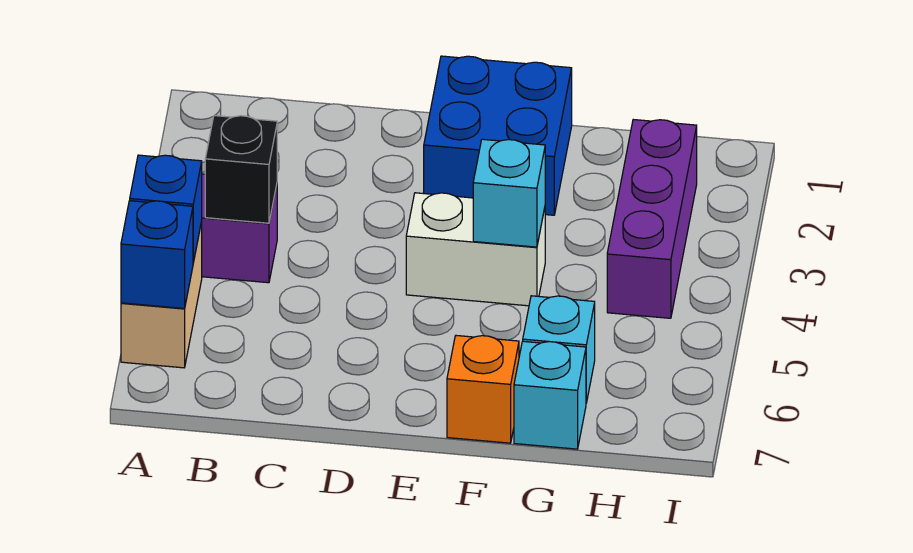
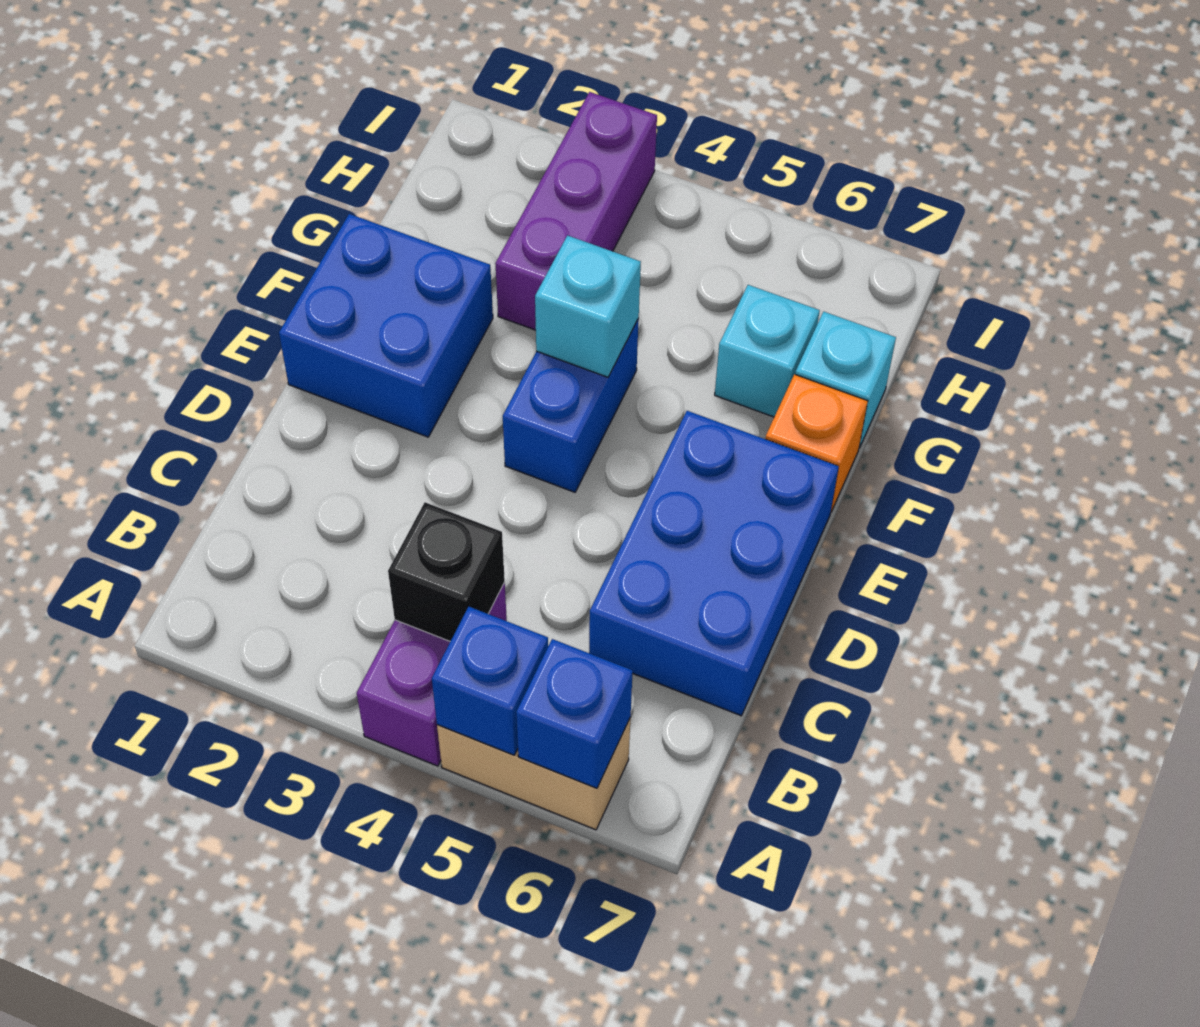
none -> blue 2x3 brick [589,411,839,716]
white 1x2 brick [406,193,545,306] -> blue 1x2 brick [503,319,639,492]
purple 1x3 brick [607,120,697,318] -> purple 1x3 brick turned to [495,92,657,330]

